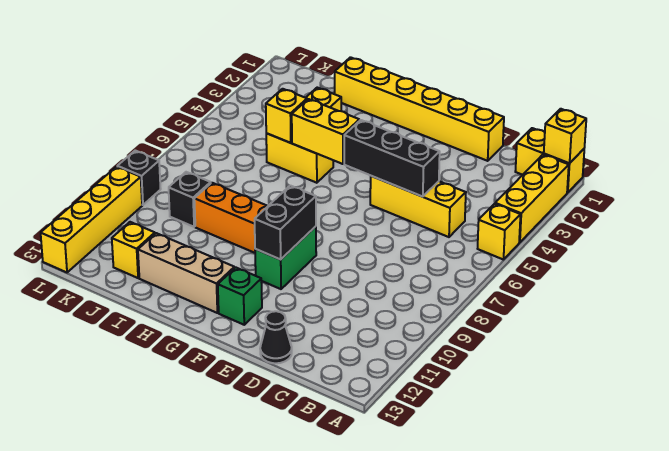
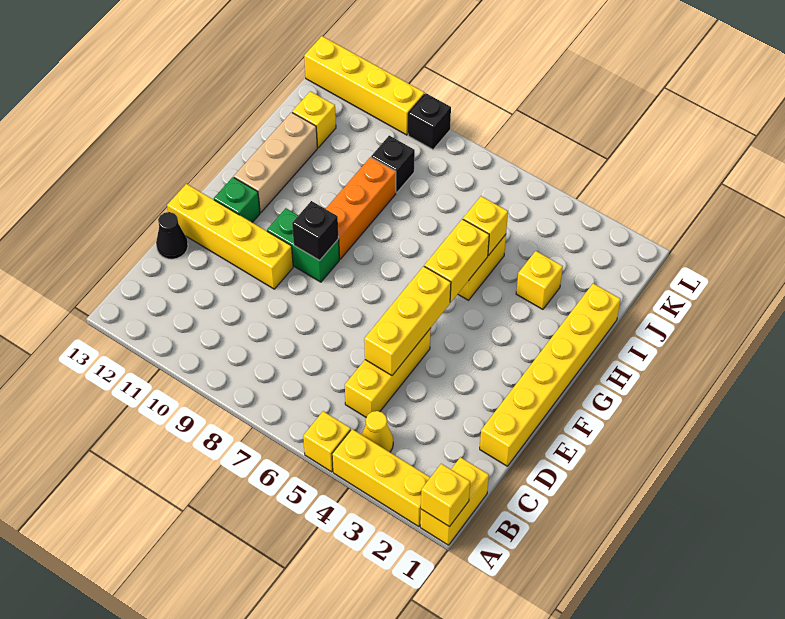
none -> yellow 1x1 cone [362,411,393,452]
black 1x3 brick [344,120,440,197] -> yellow 1x3 brick [364,266,451,375]
none -> yellow 1x4 brick [167,184,293,289]
black 1x2 brick [255,186,316,260] -> black 1x1 brick [292,201,338,260]

